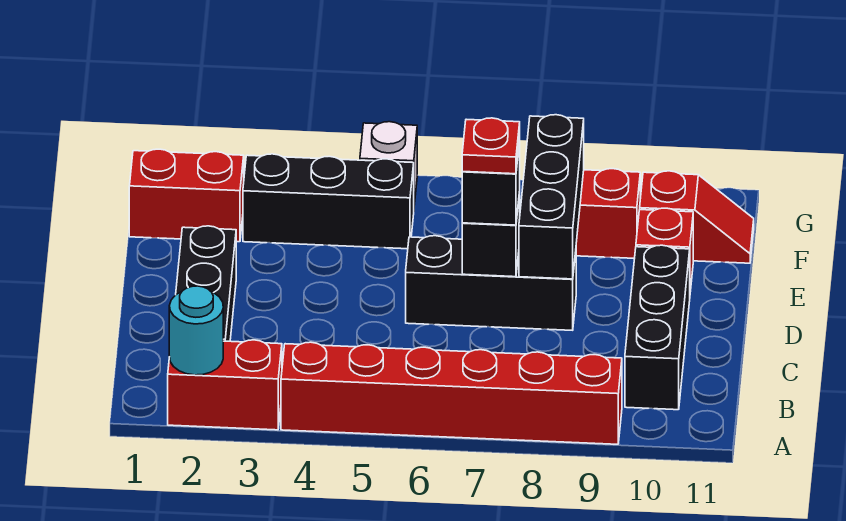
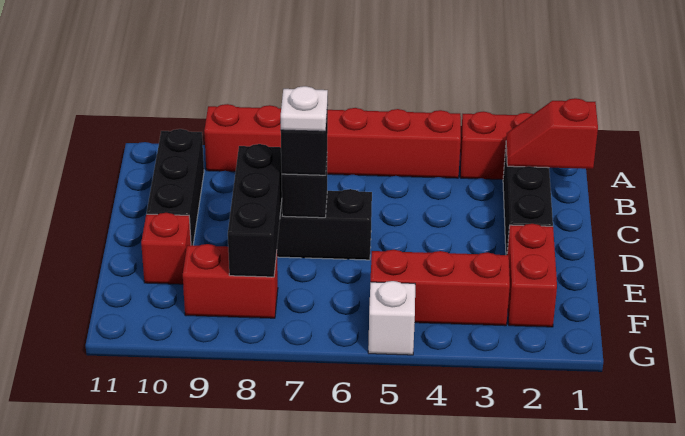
cyan 1x1 round brick [169,286,223,375] -> none
red 1x1 plate [462,118,520,174] -> white 1x1 plate [281,86,328,131]
red 1x2 brick [129,149,244,242] -> red 1x2 brick turned to [507,224,557,327]
black 1x3 brick [243,154,414,249] -> red 1x3 brick [371,250,510,326]
red 1x2 slope [640,171,754,263] -> red 1x2 slope moved to [506,98,598,169]

